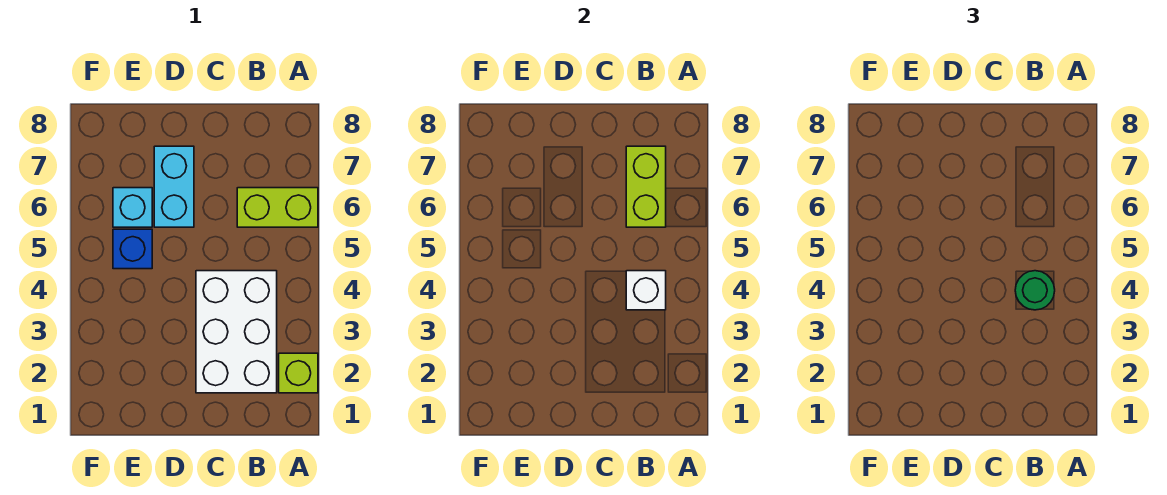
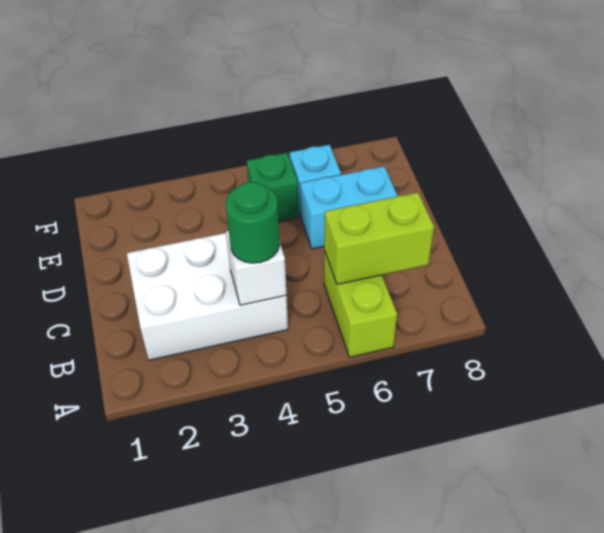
lime 1x1 brick [279,353,318,393] -> none
blue 1x1 brick [113,229,152,269] -> green 1x1 brick [247,153,299,222]

